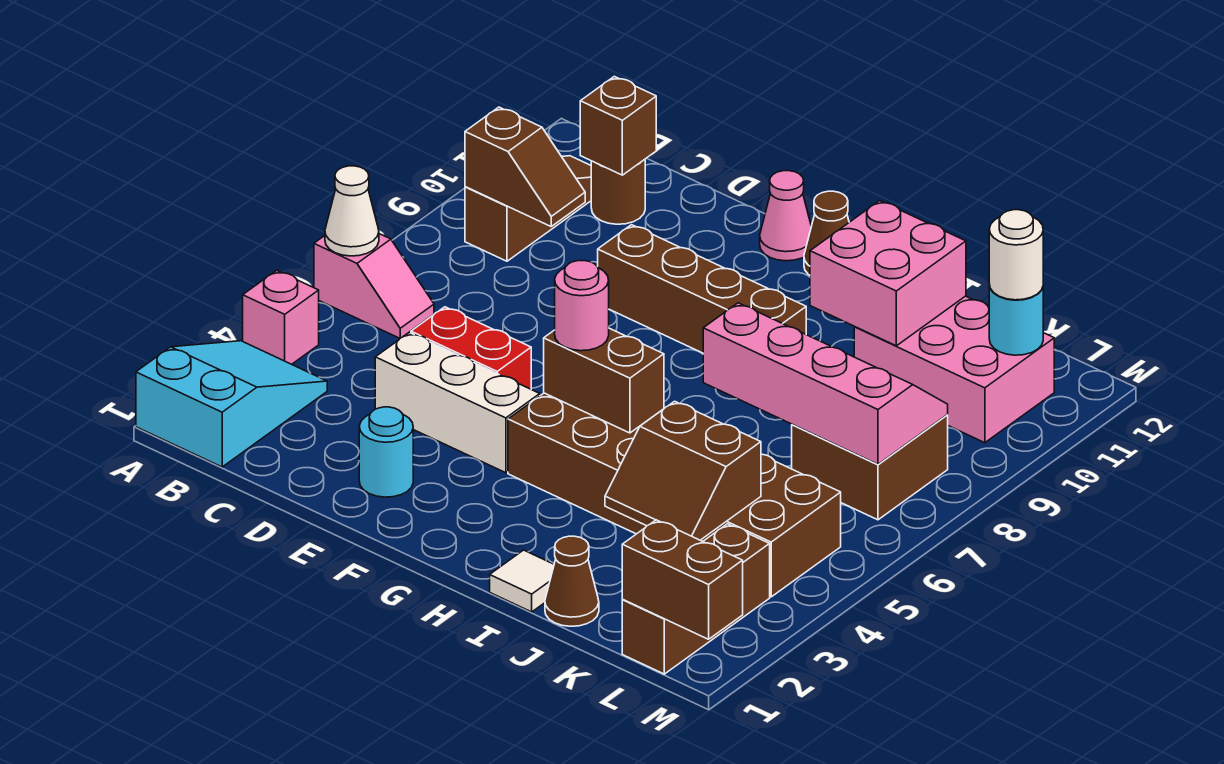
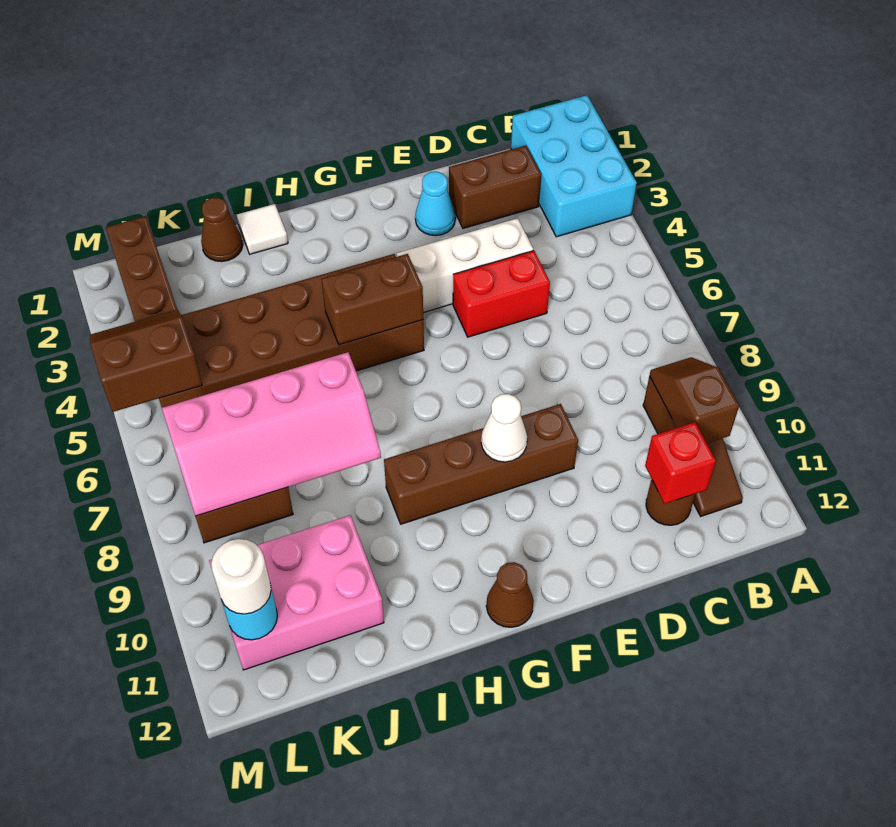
cyan 2x3 slope [136,341,327,467] -> cyan 2x3 brick [511,95,637,237]
pink 1x1 brick [243,270,319,364] -> none
pink 1x2 slope [314,234,434,338] -> none
white 1x1 cone [325,166,379,256] -> white 1x1 cone moved to [481,394,527,462]
brown 1x2 slope [465,107,585,226] -> brown 1x2 slope turned to [650,357,739,443]
brown 1x1 brick [580,76,656,175] -> red 1x1 brick [645,422,716,504]
cyan 1x1 round brick [359,407,413,497] -> cyan 1x1 cone [415,172,455,235]
pink 1x1 cone [760,171,811,261] -> none
pink 1x1 round brick [555,261,609,351] -> none
pink 2x2 brick [810,201,966,346] -> none
brown 2x2 slope [605,401,761,540] -> brown 2x2 slope moved to [90,310,202,412]
brown 1x2 brick [622,520,743,639] -> brown 1x2 brick moved to [449,146,541,228]

